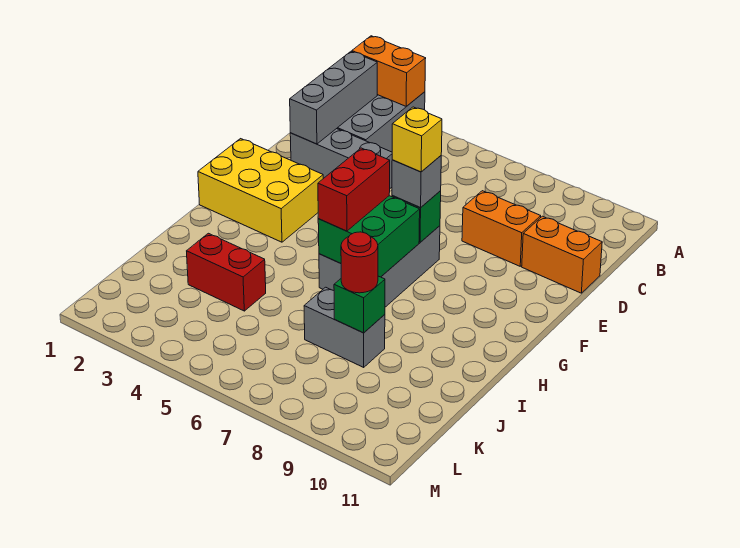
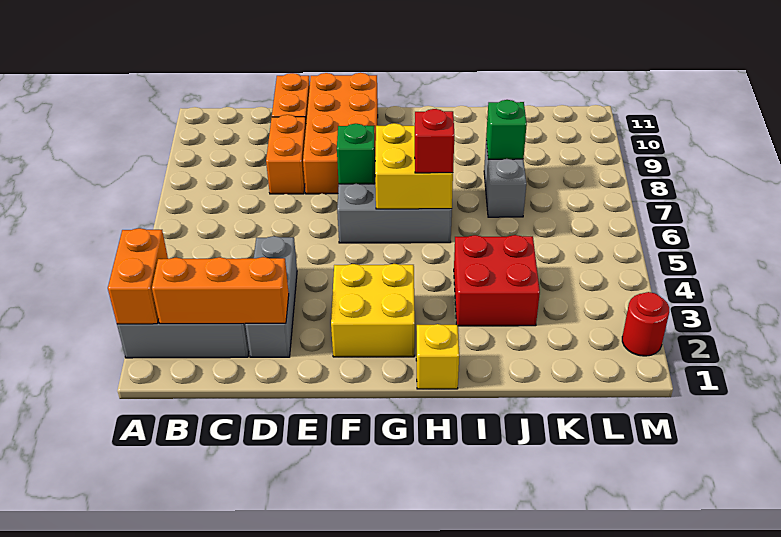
grey 1x3 brick [290,52,377,144] -> orange 1x3 brick [152,257,289,324]
none -> orange 2x4 brick [303,73,378,194]
yellow 2x3 brick [198,139,323,242] -> yellow 2x2 brick [331,264,415,357]
grey 1x1 brick [392,156,441,208] -> none
yellow 1x1 brick [392,107,442,172] -> yellow 1x1 brick moved to [416,324,459,389]
green 2x2 brick [318,196,420,277] -> yellow 2x2 brick [375,123,453,209]
red 1x2 brick [318,148,390,231] -> red 1x1 brick [415,109,455,173]
red 1x2 brick [187,233,266,311] -> red 2x2 brick [454,235,540,326]
red 1x1 round brick [341,232,378,293] -> red 1x1 round brick moved to [622,292,669,356]

